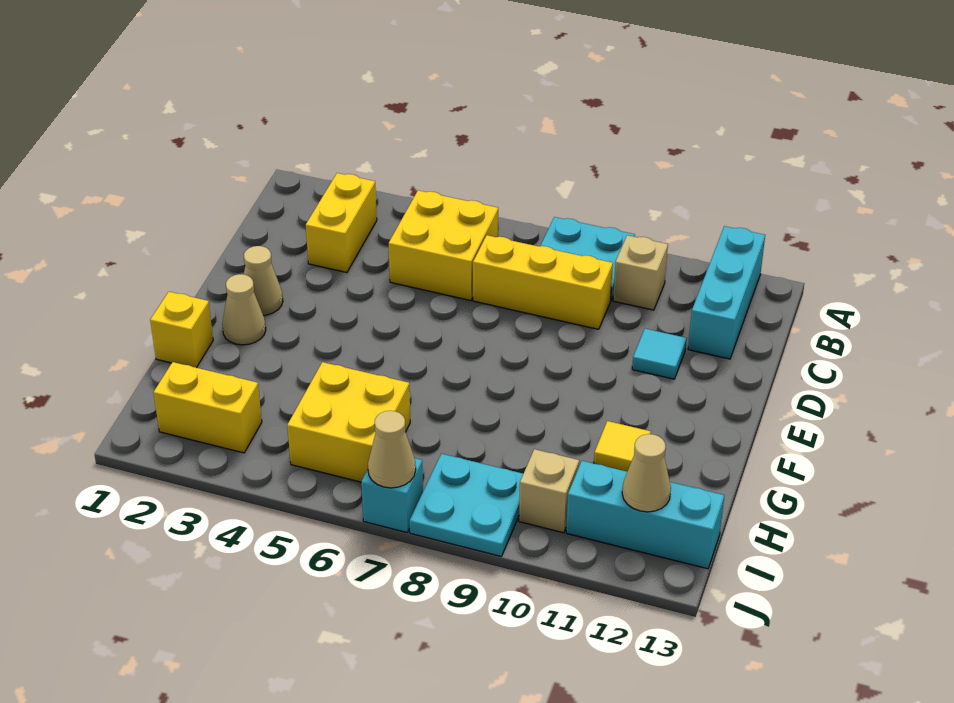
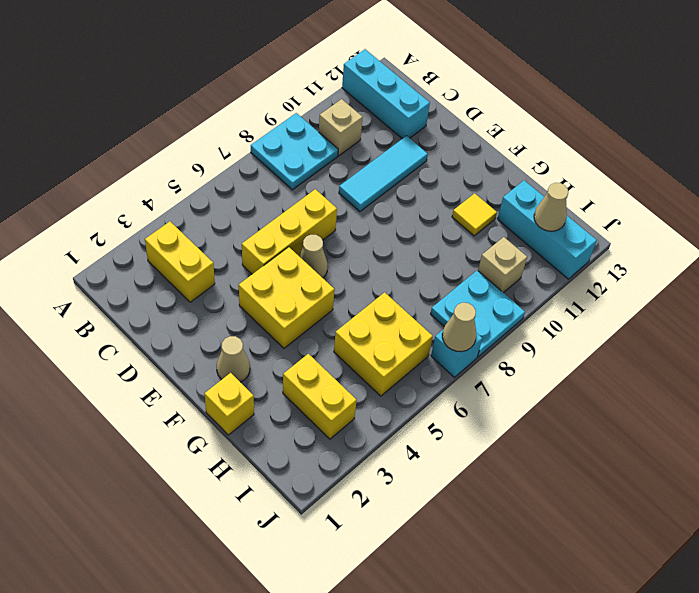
yellow 2x2 brick [389,190,498,301] -> yellow 2x2 brick moved to [239,247,334,348]
yellow 1x3 brick [473,235,613,329] -> yellow 1x3 brick moved to [242,189,337,274]
cyan 1x1 tile [632,329,687,379] -> cyan 1x3 tile [339,136,428,211]
tan 1x1 cone [244,246,283,315] -> tan 1x1 cone moved to [299,235,328,278]
yellow 1x2 brick [153,362,262,453] -> yellow 1x2 brick turned to [283,354,357,439]
cyan 1x3 brick [566,461,724,569] -> cyan 1x3 brick turned to [498,180,597,279]

